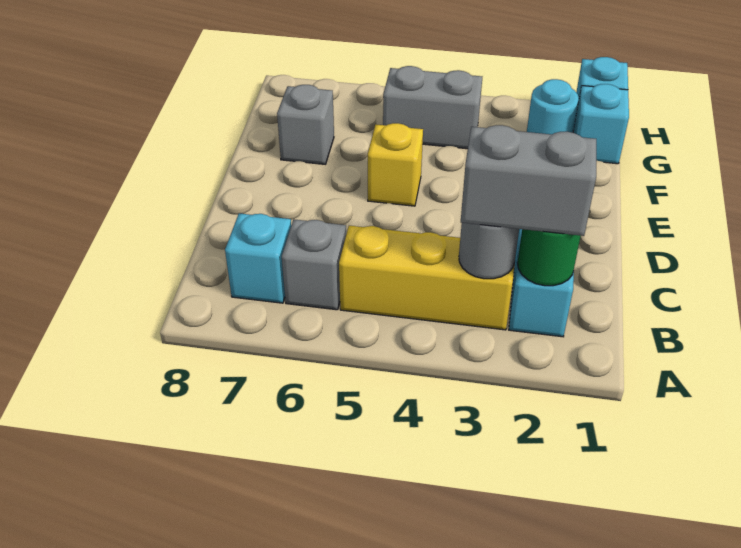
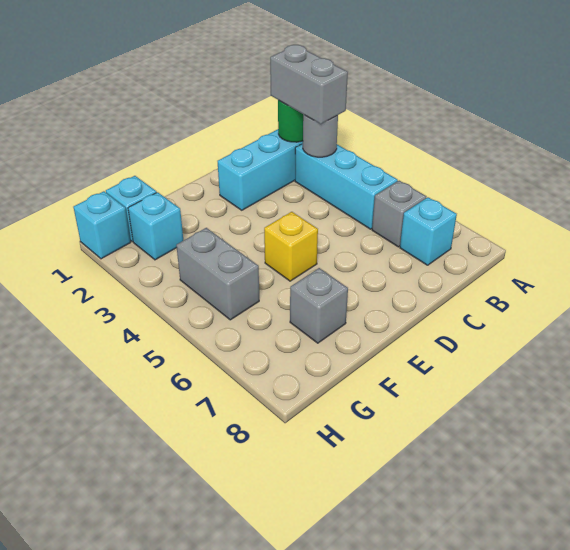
yellow 1x3 brick [339,226,514,330] -> cyan 1x3 brick [295,144,398,229]
cyan 1x1 round brick [527,79,579,134] -> cyan 1x1 brick [128,192,183,260]

